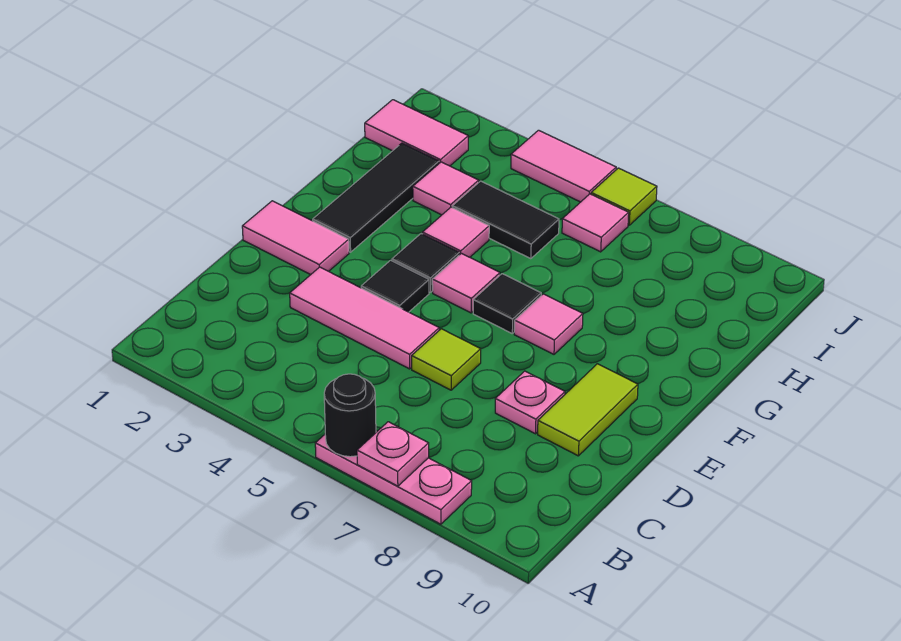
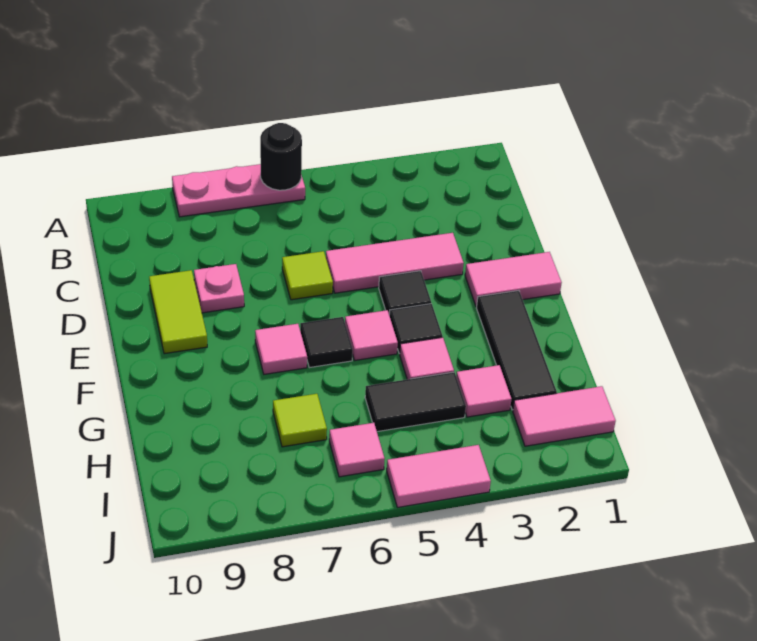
pink 1x1 plate [357,422,429,486] -> none
lime 1x1 tile [591,168,657,225] -> lime 1x1 tile moved to [273,394,327,447]

